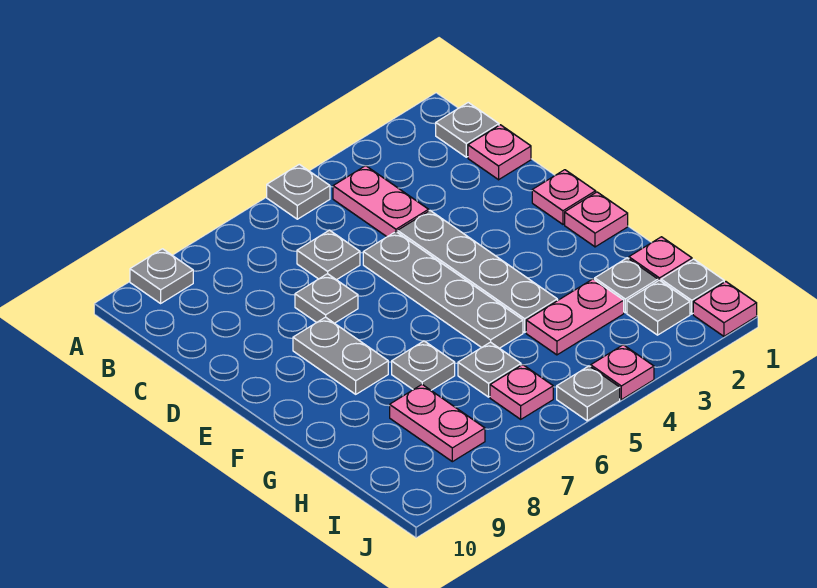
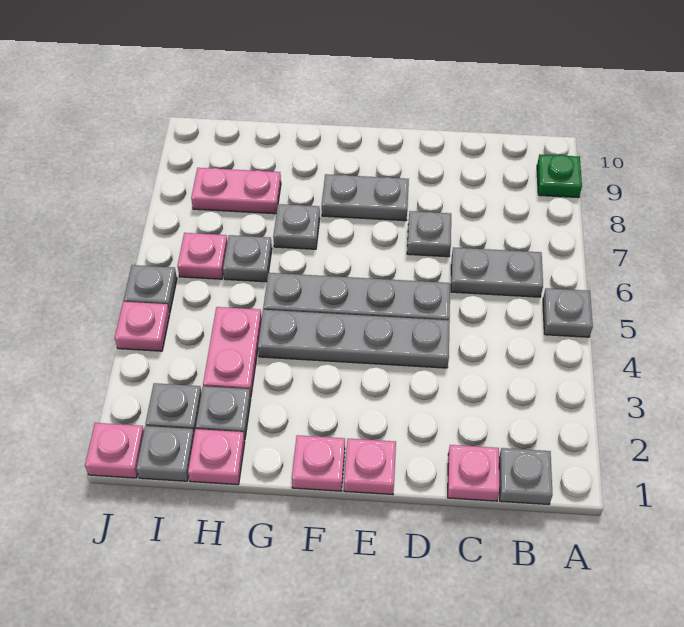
grey 1x1 plate [130,249,193,303] -> green 1x1 plate [537,155,582,198]
pink 1x2 plate [333,166,429,237] -> none
grey 1x1 plate [297,230,360,280] -> grey 1x2 plate [451,247,543,297]

